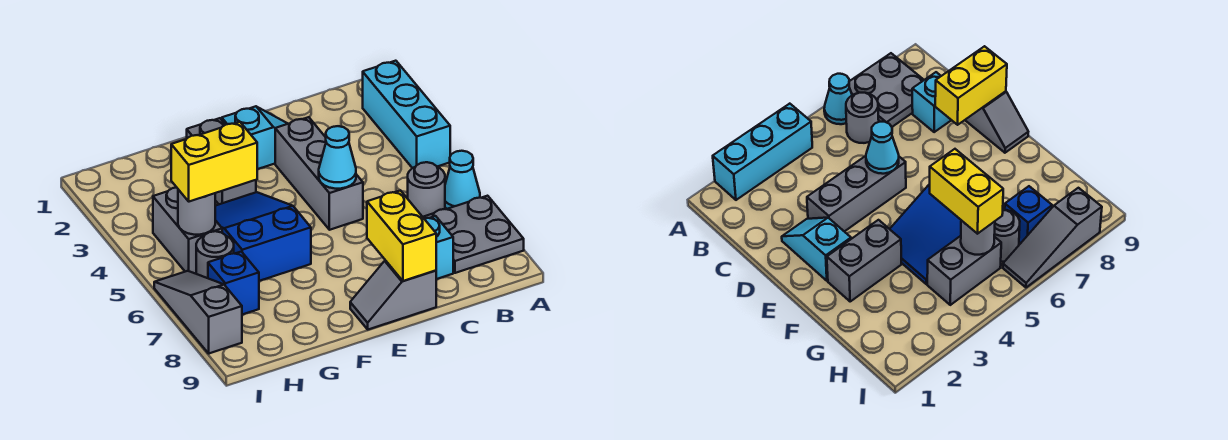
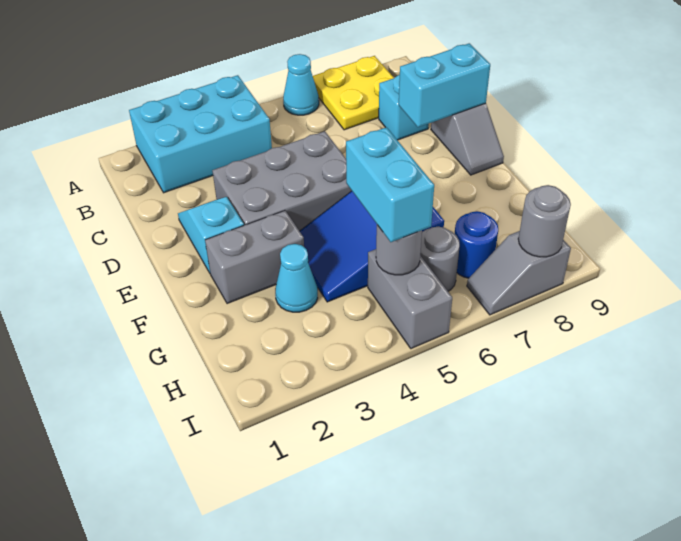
cyan 1x3 brick [363,61,450,168] -> cyan 2x3 brick [129,75,272,193]
grey 2x2 plate [423,196,524,273] -> yellow 2x2 plate [313,56,394,130]
grey 1x1 round brick [407,162,445,217] -> grey 1x1 round brick moved to [518,185,571,257]
grey 1x3 brick [275,117,363,230] -> grey 2x3 brick [212,131,352,231]
cyan 1x1 cone [319,126,356,189] -> cyan 1x1 cone moved to [275,244,318,312]
yellow 1x2 brick [367,190,436,281] -> cyan 1x2 brick [399,43,490,127]
yellow 1x2 brick [171,122,257,202] -> cyan 1x2 brick [346,127,434,242]
grey 1x2 brick [153,188,222,274] -> grey 1x2 brick turned to [368,249,452,349]
blue 1x1 brick [208,252,259,315] -> blue 1x1 round brick [455,211,498,278]
grey 1x3 slope [154,271,242,353] -> grey 1x2 slope [467,231,571,315]

